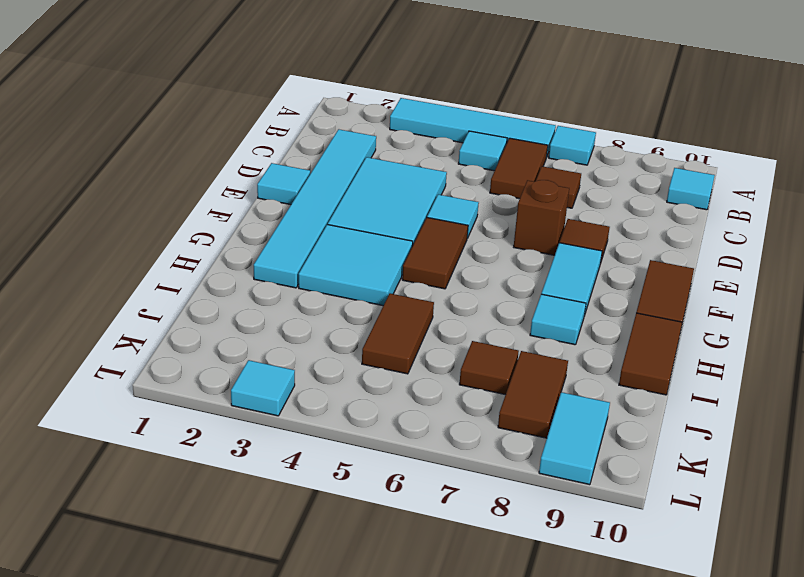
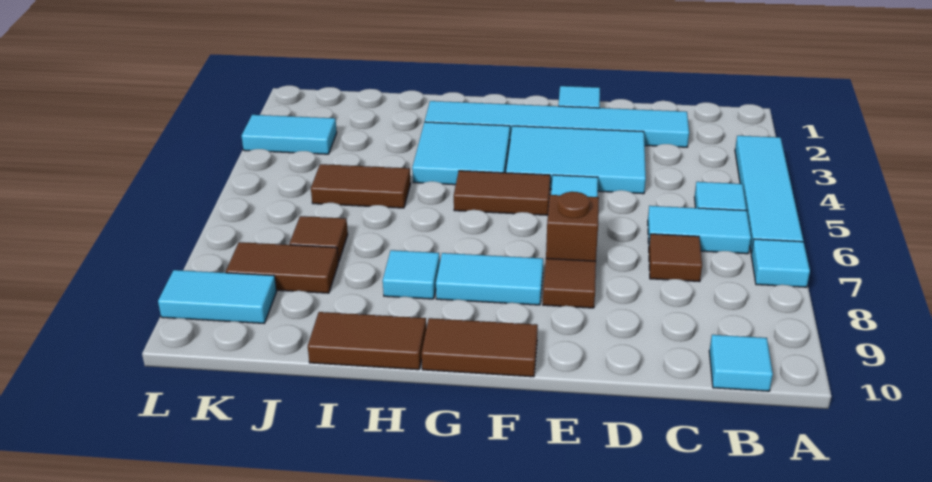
brown 1x2 tile [490,138,548,199] -> cyan 1x2 tile [648,206,751,254]
cyan 1x1 tile [231,360,295,416] -> cyan 1x2 tile [242,115,337,154]

